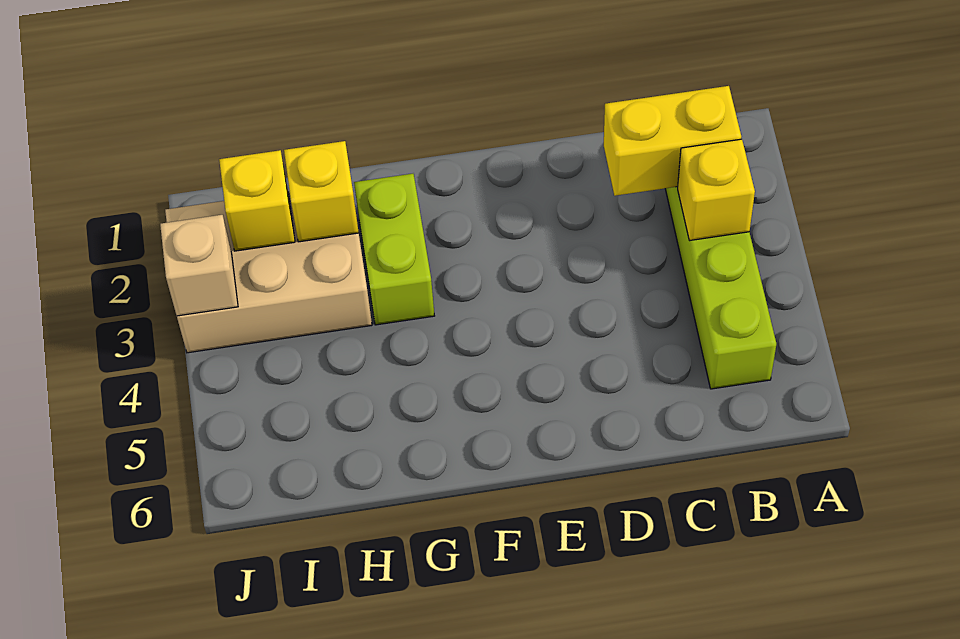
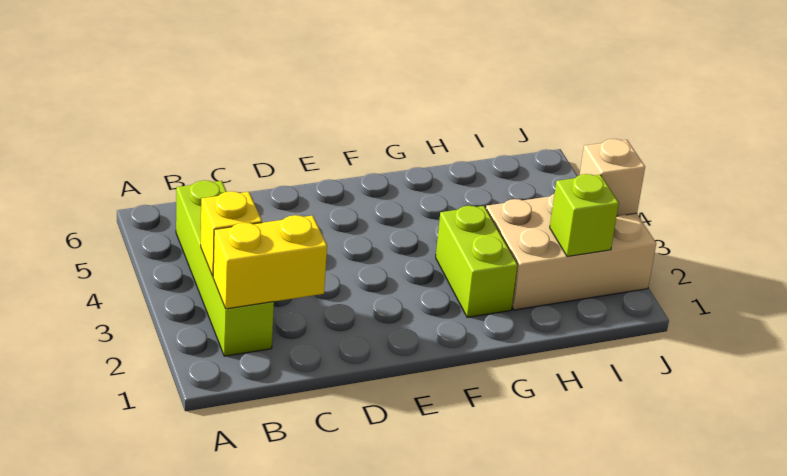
yellow 1x1 brick [284,141,359,242] -> none
yellow 1x1 brick [219,150,295,251] -> lime 1x1 brick [550,174,619,256]

